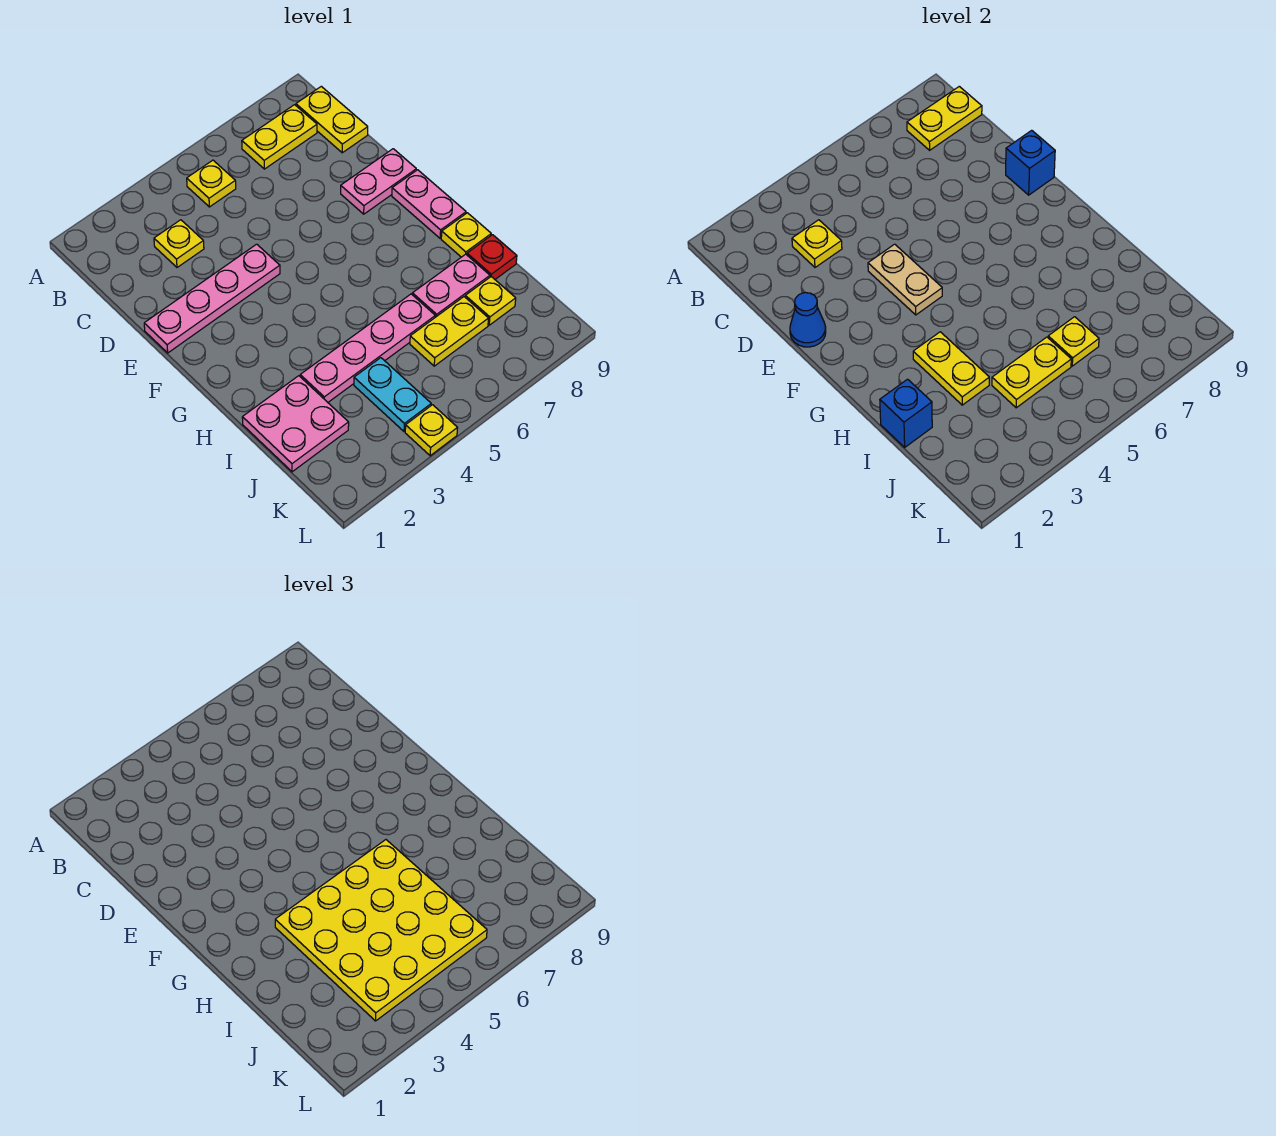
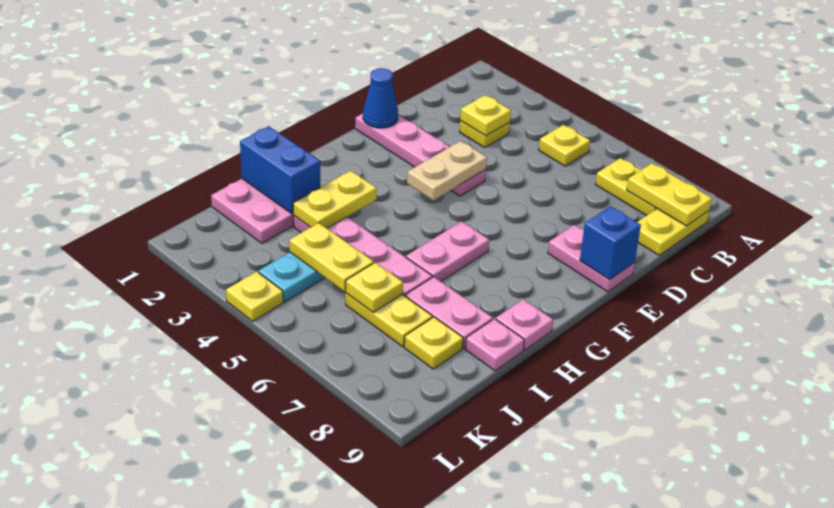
pink 1x2 plate [392,170,466,238] -> pink 1x2 plate moved to [406,221,489,281]
yellow 4x4 plate [275,840,487,1021] -> none
yellow 1x1 plate [441,213,491,257] -> pink 1x1 plate [496,299,553,350]
blue 1x1 brick [880,379,932,447] -> blue 1x2 brick [240,126,320,214]
red 1x1 plate [467,235,517,279] -> pink 1x1 plate [465,319,524,371]

